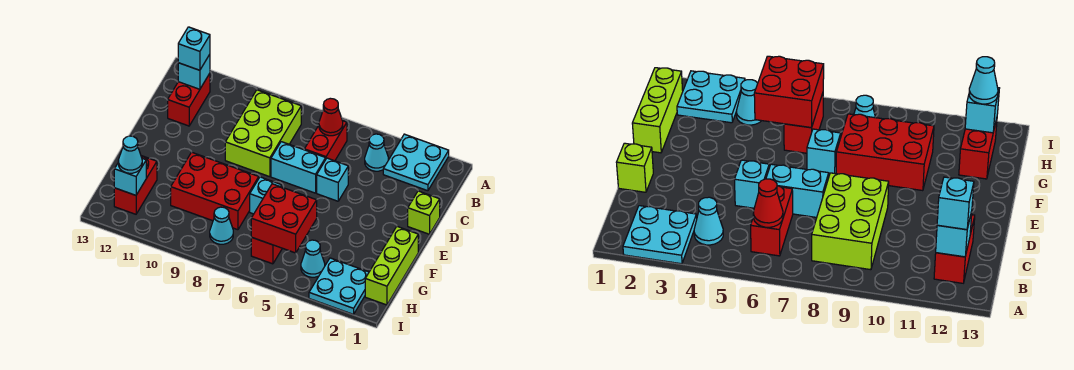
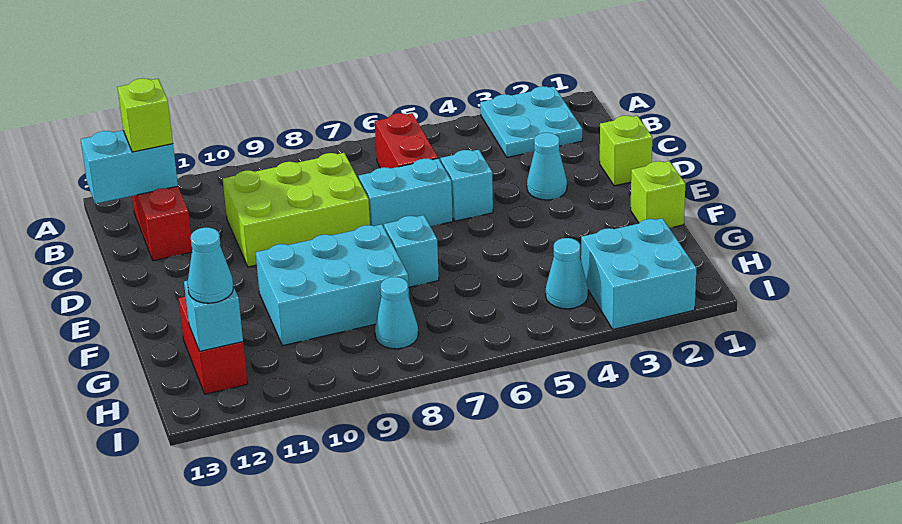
cyan 1x1 cone [365,134,388,171] -> cyan 1x1 cone moved to [527,133,567,200]
red 1x1 cone [319,98,343,136] -> none
lime 2x3 brick [225,90,301,177] -> lime 2x3 brick turned to [223,153,370,267]
cyan 1x1 brick [178,54,210,89] -> cyan 1x2 brick [81,130,178,204]
cyan 1x1 brick [178,27,210,70] -> lime 1x1 brick [118,78,173,152]
lime 1x3 brick [365,227,418,305] -> lime 1x1 brick [630,161,685,228]
red 2x3 brick [171,152,259,230] -> cyan 2x3 brick [256,224,409,346]
red 2x2 brick [251,184,317,253] -> none
red 1x2 brick [251,237,282,264] -> none
cyan 2x2 plate [309,258,369,314] -> cyan 2x2 brick [581,218,696,329]

